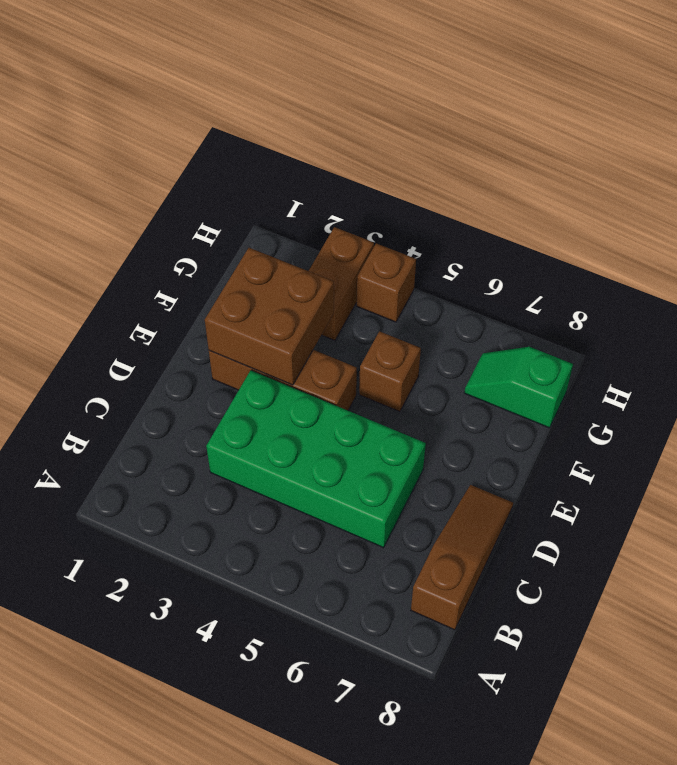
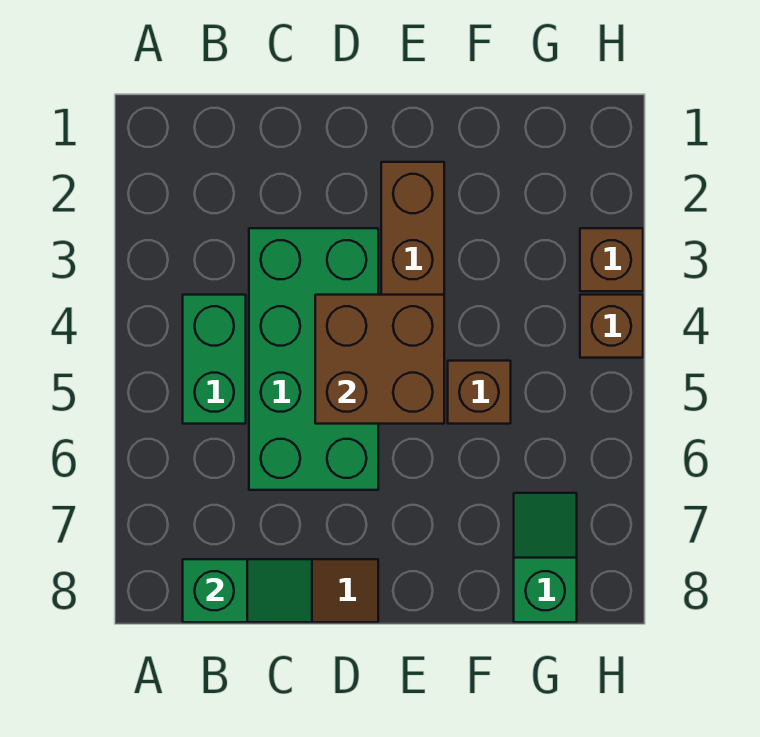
none -> green 1x2 brick [183,295,246,424]
none -> green 1x2 slope [183,559,312,622]
brown 2x2 brick [205,248,334,385] -> brown 2x2 brick moved to [315,295,444,424]
brown 1x2 brick [309,227,374,341] -> brown 1x1 brick [580,228,643,291]

